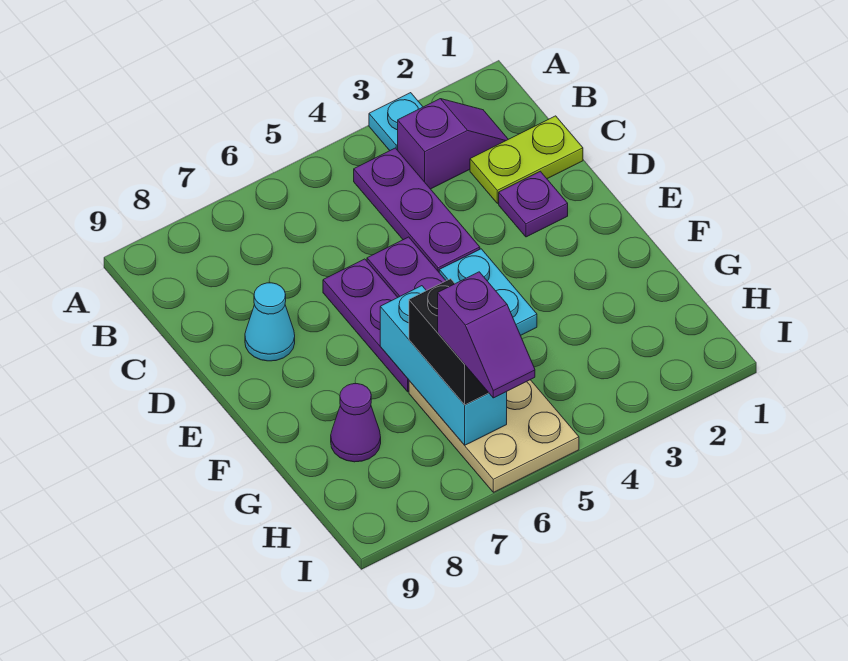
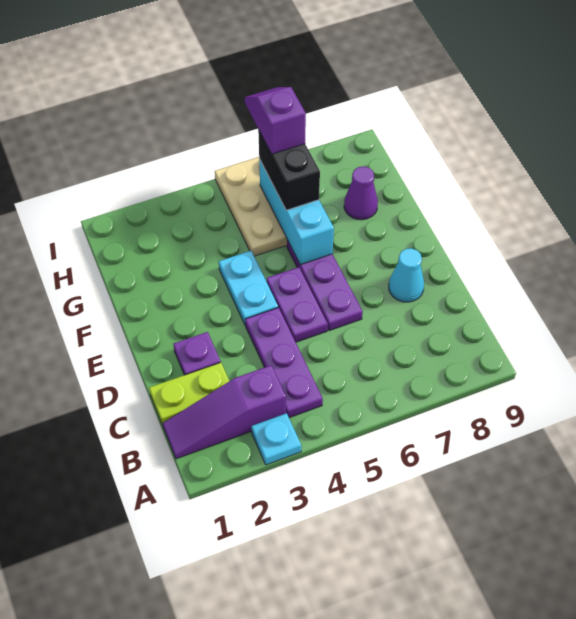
purple 1x2 slope [398,99,508,189] -> purple 1x3 slope [163,365,286,459]

